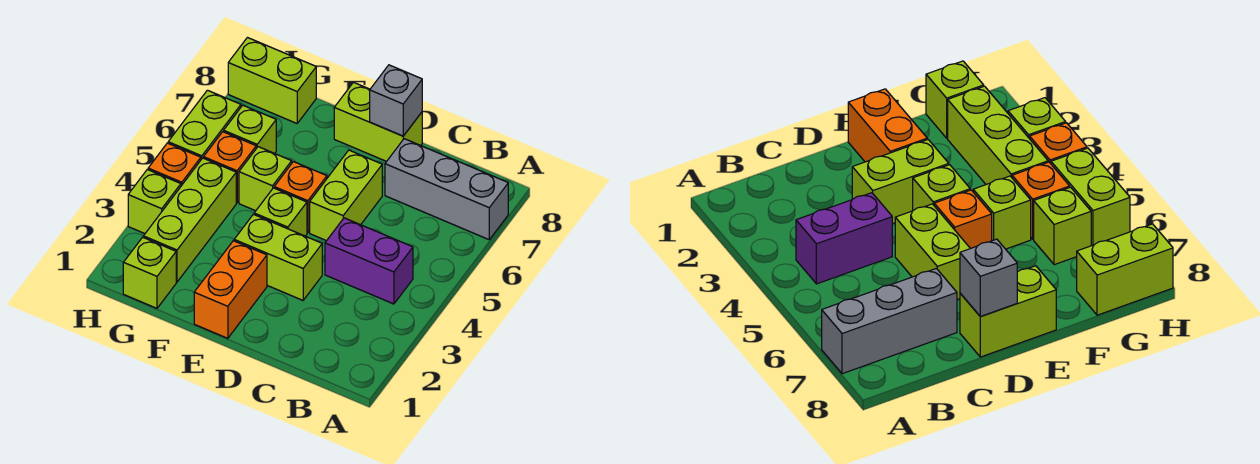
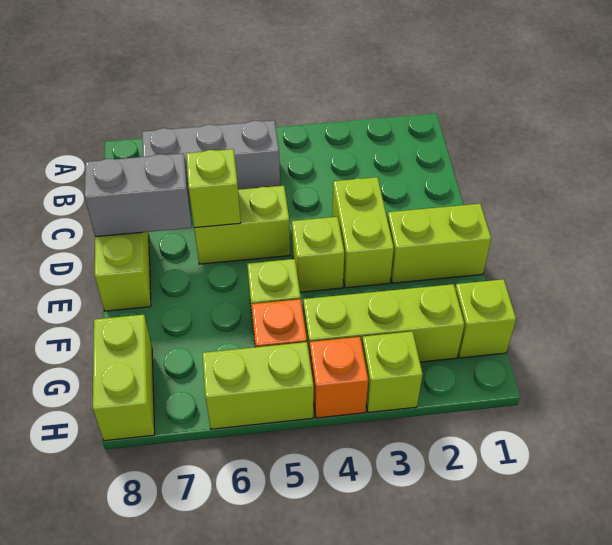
grey 1x3 brick [385,139,508,240] -> grey 1x3 brick turned to [142,120,280,190]
purple 1x2 brick [325,218,413,304] -> none
grey 1x1 brick [370,65,422,136] -> grey 1x2 brick [85,153,192,237]
orange 1x2 brick [194,241,267,338] -> lime 1x2 brick [387,204,491,283]
orange 1x1 brick [274,162,327,233] -> none
lime 1x1 brick [224,105,276,153] -> lime 1x1 brick moved to [186,149,241,228]

